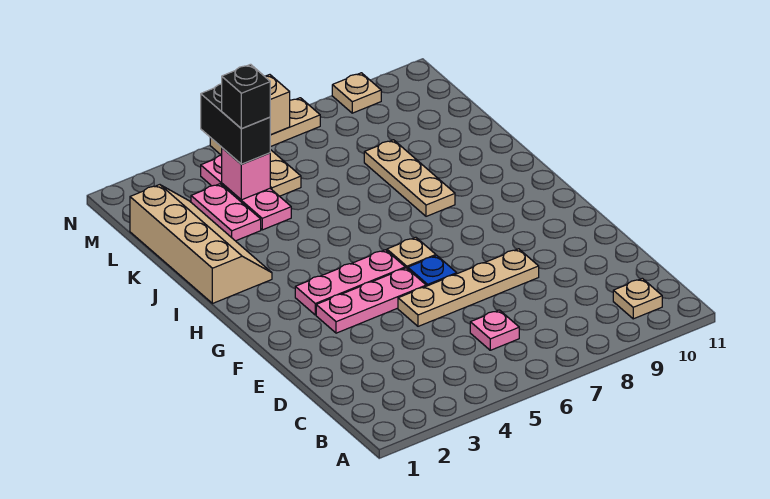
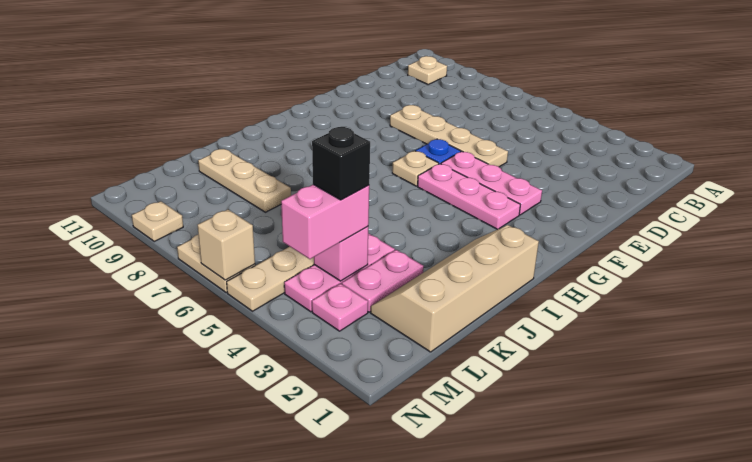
pink 1x1 plate [470,310,519,350] -> pink 1x1 plate moved to [312,283,368,331]
tan 1x3 plate [364,140,455,216] -> tan 1x3 plate turned to [198,149,291,212]
black 1x2 brick [201,84,270,164] -> pink 1x2 brick [281,185,369,259]

